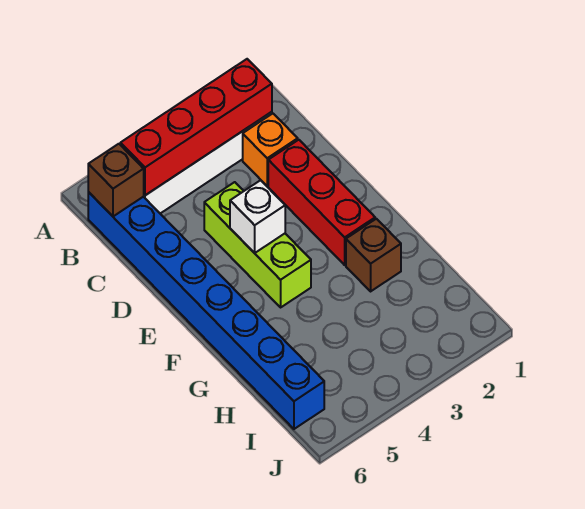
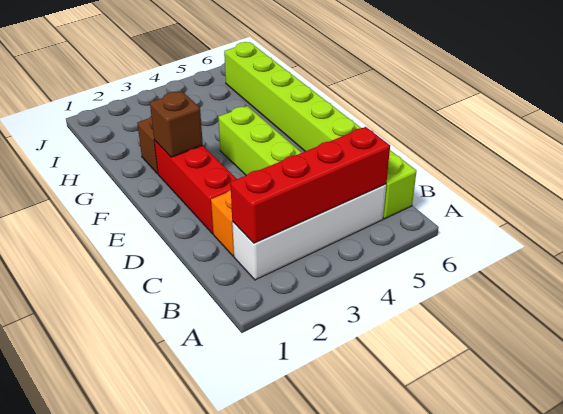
blue 1x8 brick [88,192,324,429] -> lime 1x8 brick [224,42,417,219]
brown 1x1 brick [88,144,144,216] -> brown 1x1 brick moved to [150,91,203,157]
white 1x1 brick [230,180,285,253] -> none

